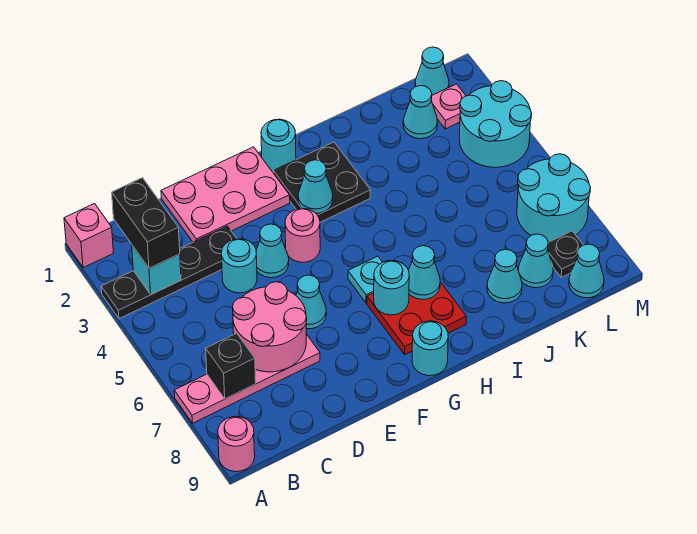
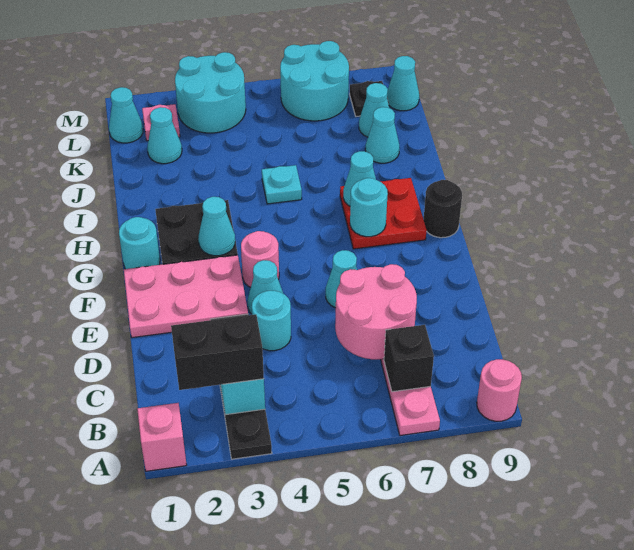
pink 2x3 plate [161,147,290,242] -> pink 2x3 plate turned to [124,255,248,338]
cyan 1x1 plate [348,256,382,303] -> cyan 1x1 plate moved to [262,165,302,204]
cyan 1x1 round brick [412,321,448,376] -> black 1x1 round brick [424,180,462,238]

